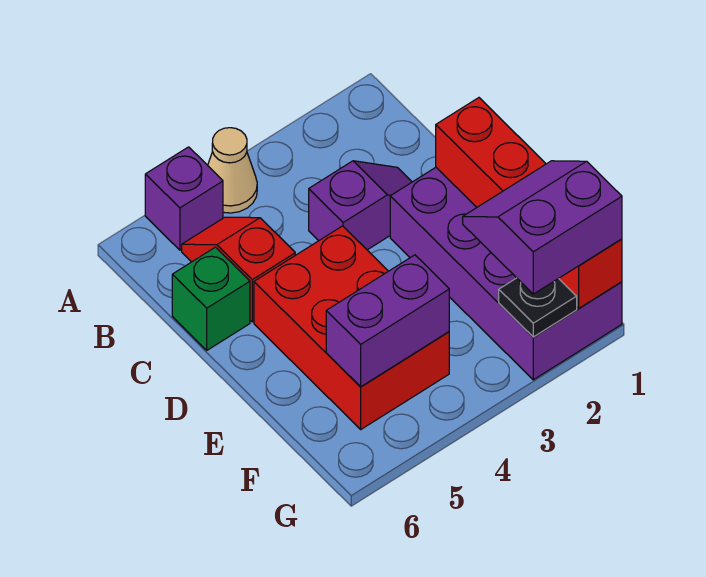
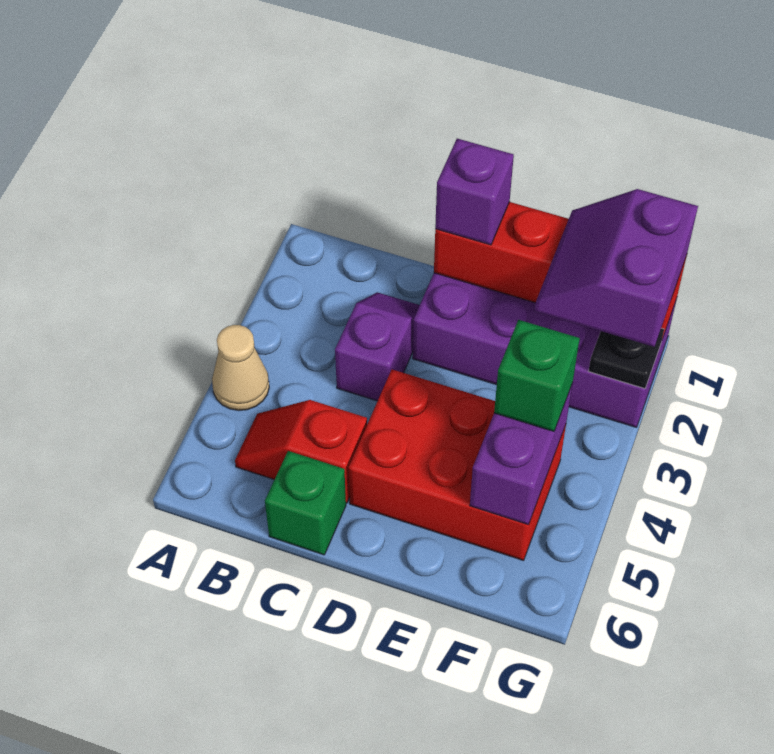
purple 1x1 brick [145,147,223,250] -> purple 1x1 brick moved to [435,139,514,245]
none -> green 1x1 brick [494,320,580,431]

